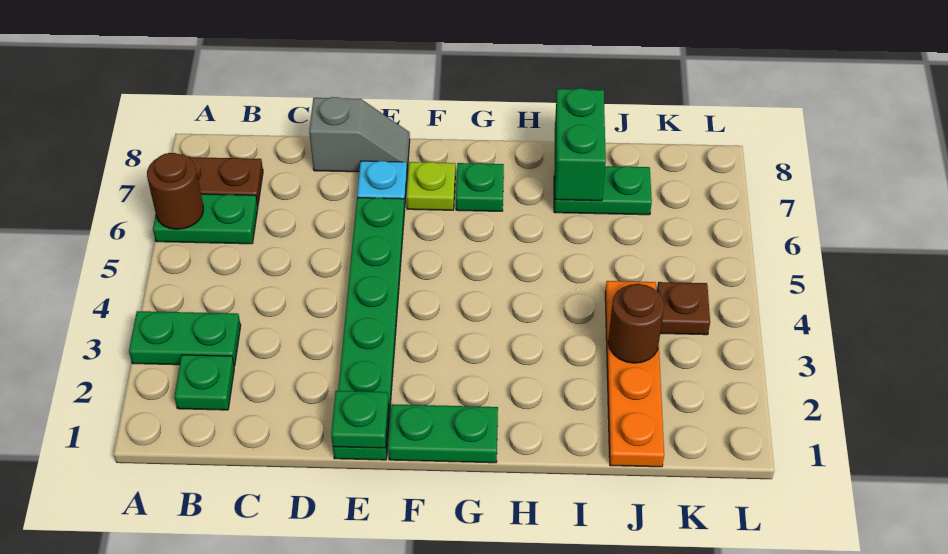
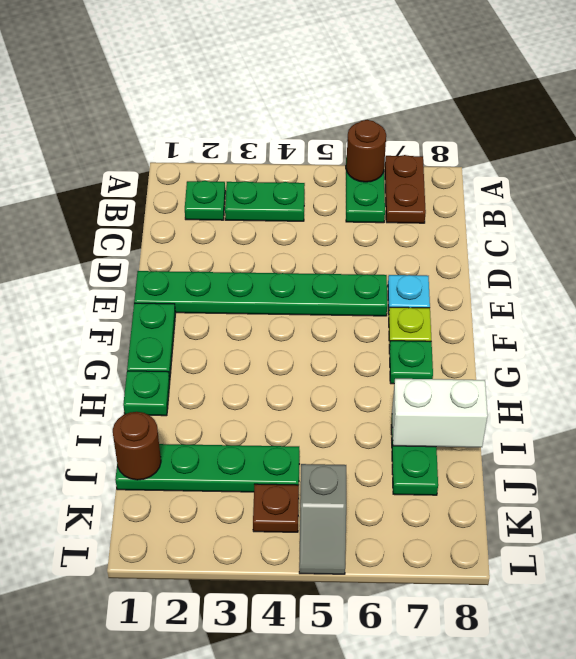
green 1x2 plate [129,311,241,366] -> green 1x2 plate turned to [225,181,305,221]
grey 1x2 slope [309,97,410,172] -> grey 1x2 slope moved to [299,464,346,574]
green 1x1 plate [331,391,389,448] -> green 1x1 plate moved to [123,371,170,416]
green 1x2 brick [555,88,606,201] -> white 1x2 brick [392,379,488,447]
orange 1x4 plate [605,281,664,467] -> green 1x4 plate [115,444,299,492]
brown 1x1 round brick [608,284,664,363] -> brown 1x1 round brick moved to [113,412,161,480]

